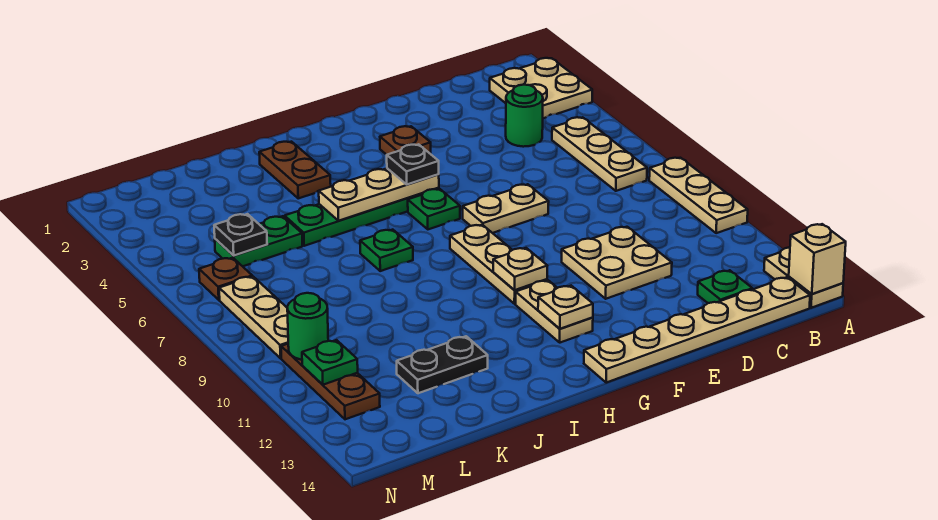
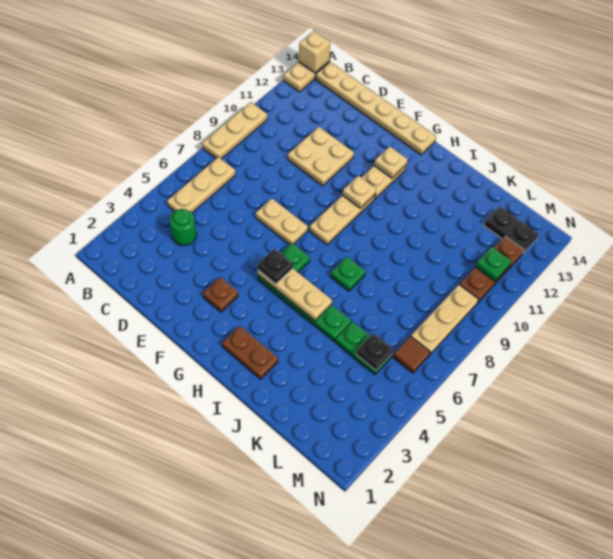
tan 2x2 plate [490,58,592,118] -> none
green 1x1 plate [698,270,753,303] -> none
brown 1x2 plate [259,142,331,198] -> brown 1x2 plate turned to [222,326,278,379]
black 1x2 plate [397,336,488,393] -> black 1x2 plate moved to [484,206,539,253]
brown 1x1 plate [199,258,252,300] -> brown 1x1 tile [393,336,430,373]
green 1x1 round brick [287,293,328,360] -> none

